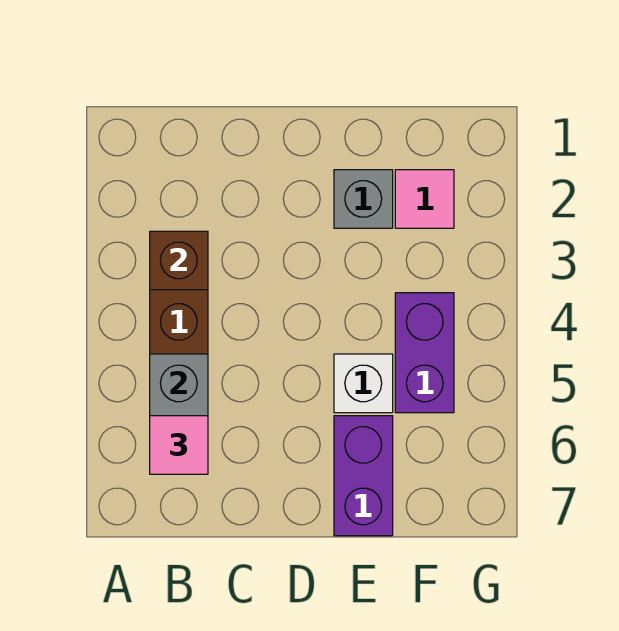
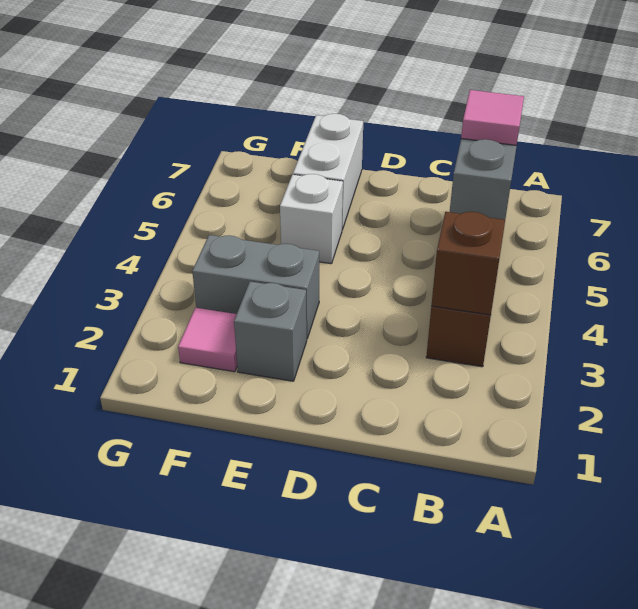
none -> grey 1x2 brick [192,235,319,338]
purple 1x2 brick [334,416,393,536] -> white 1x2 brick [293,114,363,230]
purple 1x2 brick [395,293,454,413] -> none

